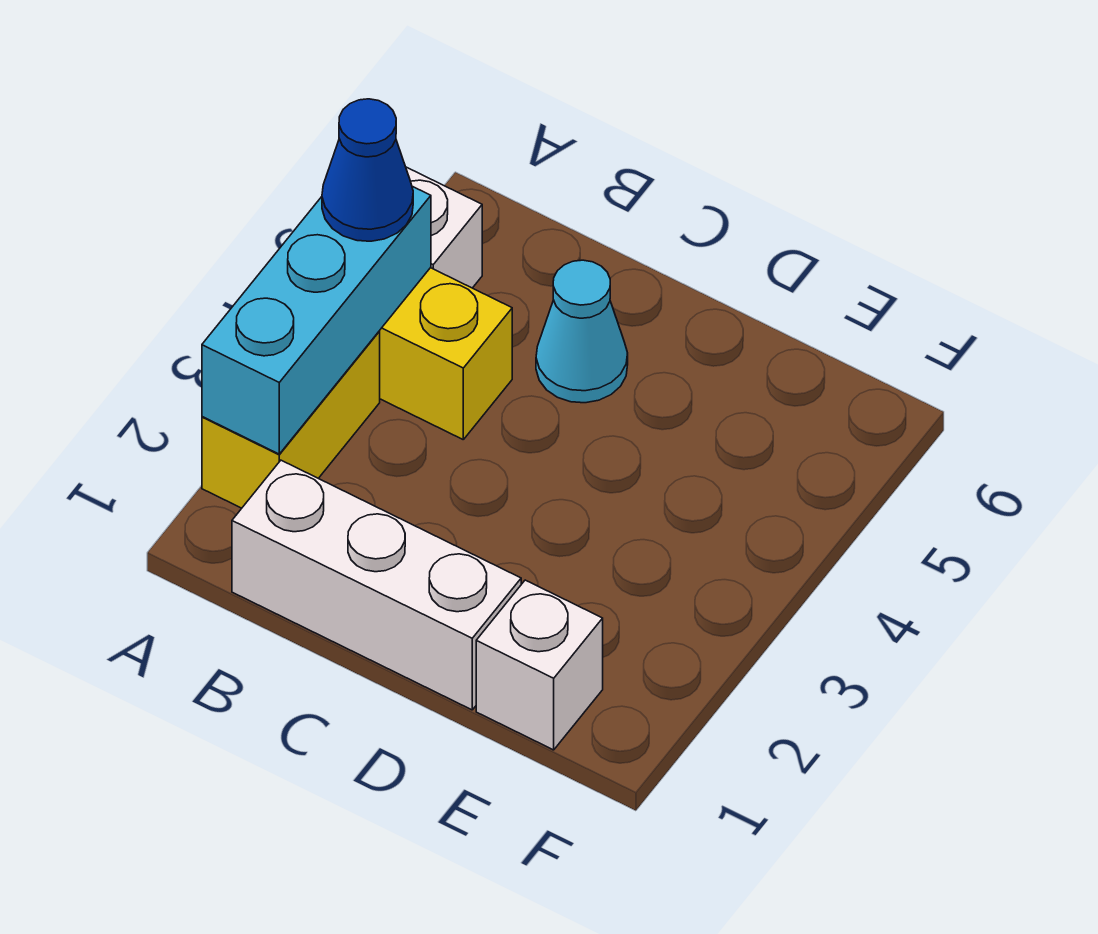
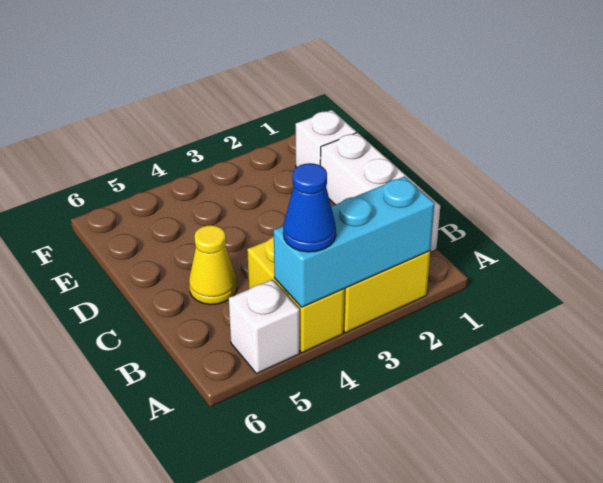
cyan 1x1 cone [536,260,628,403] -> yellow 1x1 cone [189,225,237,305]

